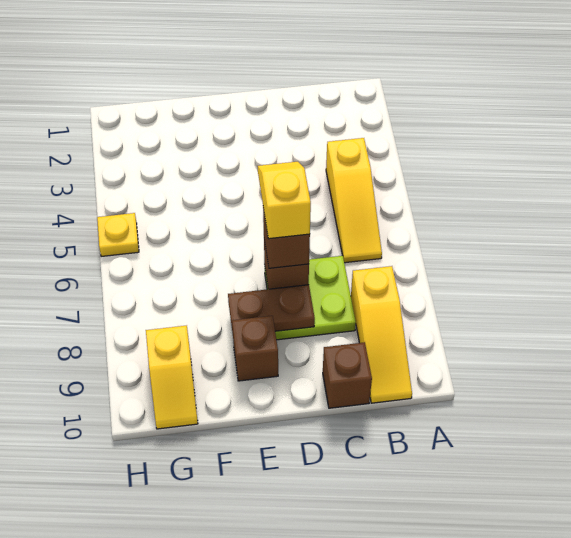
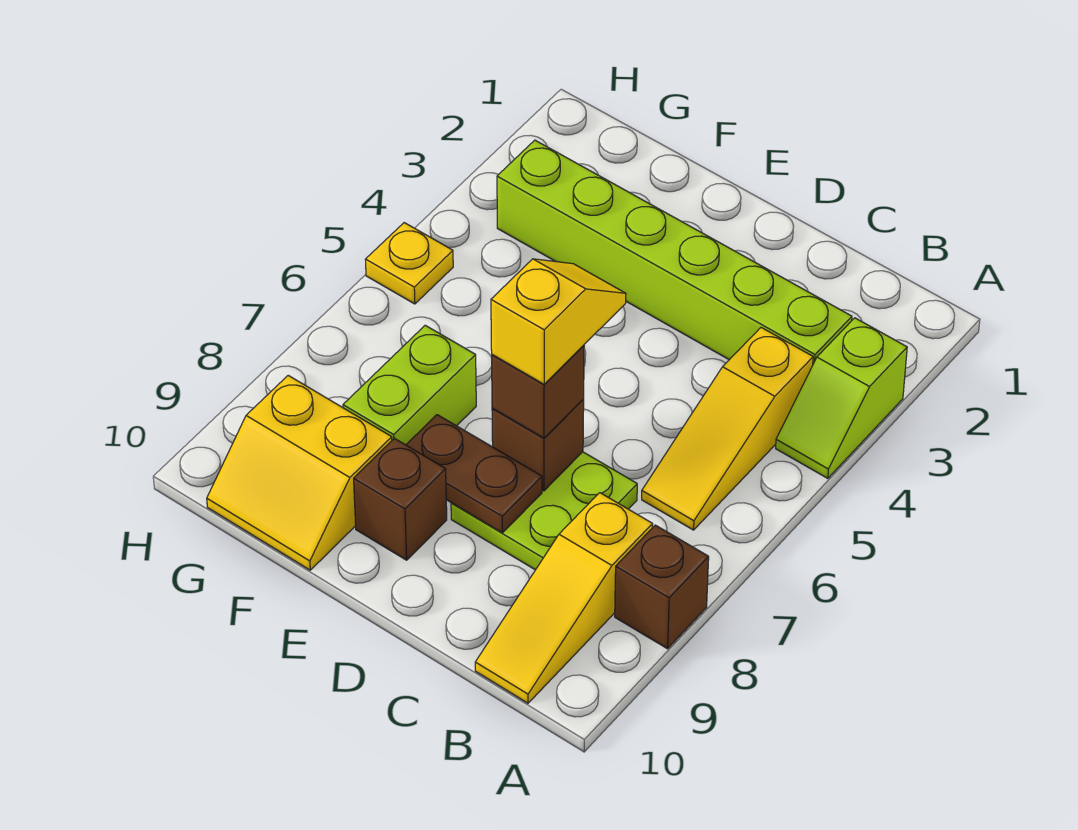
none -> lime 1x2 slope [776,318,907,478]
none -> lime 1x6 brick [497,140,852,364]
brown 1x1 brick [323,342,372,408] -> brown 1x1 brick moved to [615,525,709,649]
none -> lime 1x2 brick [343,325,476,445]
yellow 1x2 slope [146,325,198,429] -> yellow 2x2 slope [207,376,392,570]

